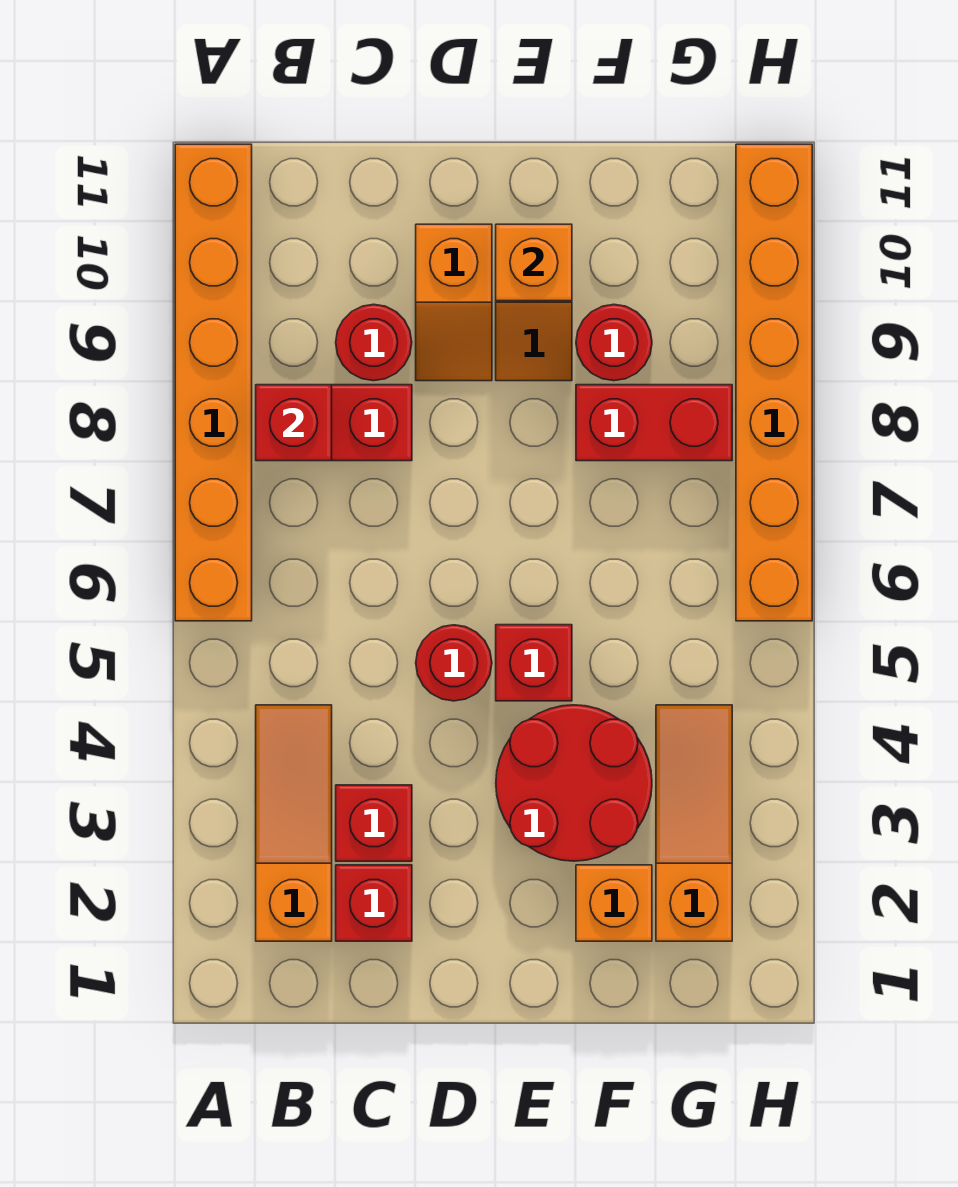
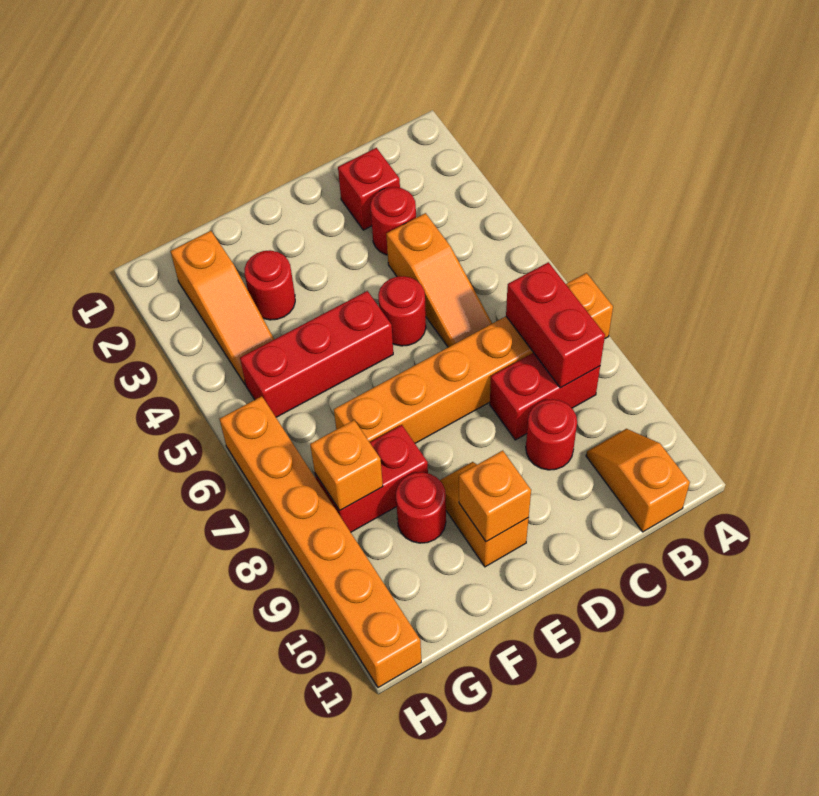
orange 1x6 brick [175,144,252,621] -> orange 1x6 brick turned to [334,273,613,443]
orange 1x3 slope [256,705,332,941] -> orange 1x3 slope moved to [386,213,492,347]
red 1x1 brick [256,385,332,461] -> red 1x2 brick [506,262,605,388]
red 1x1 brick [336,785,412,861] -> red 1x1 round brick [370,187,416,255]
orange 1x2 slope [416,224,492,381] -> orange 1x2 slope moved to [586,429,690,532]
red 2x2 round brick [496,705,652,861] -> red 1x1 round brick [244,250,295,320]
red 1x1 brick [496,625,572,701] -> red 1x3 brick [240,291,393,417]
orange 1x1 brick [576,865,652,941] -> orange 1x1 brick moved to [310,420,383,510]

